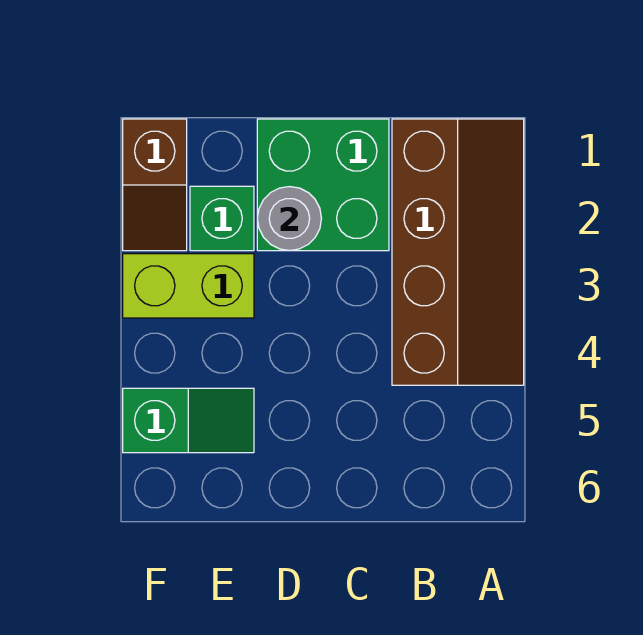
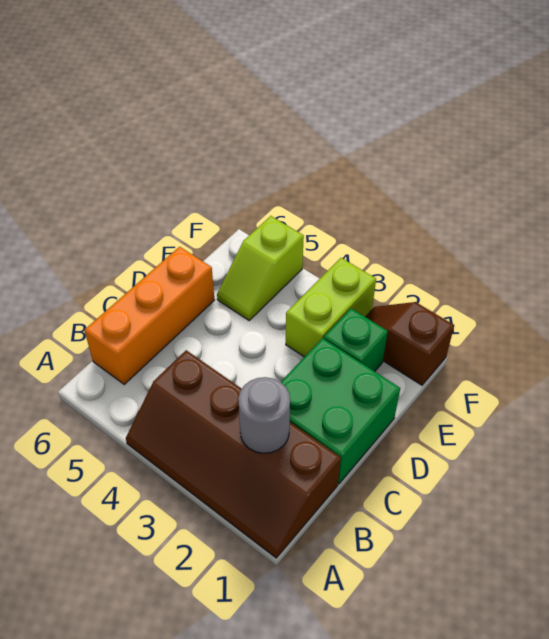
none -> orange 1x3 brick [84,247,214,384]
grey 1x1 round brick [257,187,321,251] -> grey 1x1 round brick moved to [238,377,290,453]
green 1x2 slope [123,388,254,453] -> lime 1x2 slope [217,216,304,320]

